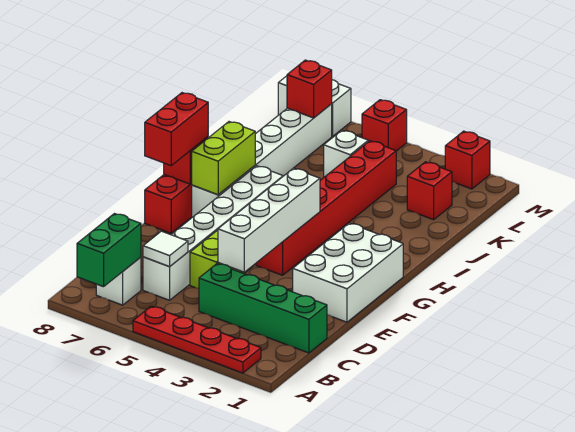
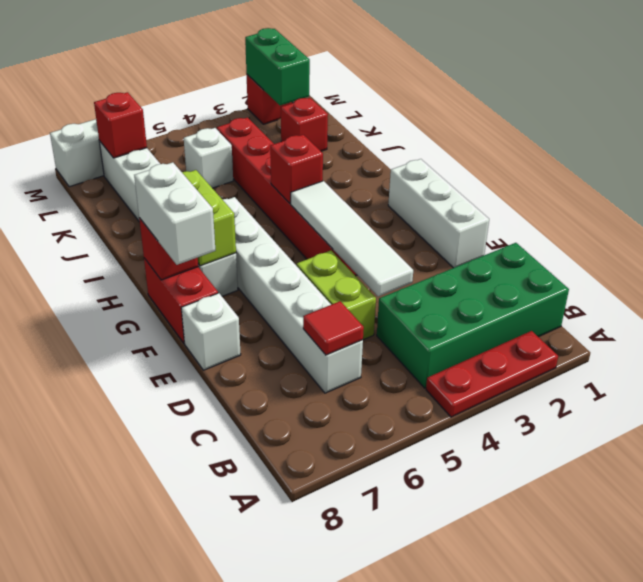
red 1x4 plate [133,306,261,373] -> red 1x3 plate [426,331,558,417]
green 1x2 brick [77,214,141,287] -> green 1x2 brick moved to [245,28,310,106]
white 1x1 brick [96,257,141,305] -> white 1x1 brick moved to [181,293,241,370]
green 1x4 brick [199,264,327,353] -> green 2x4 brick [377,243,569,388]
white 1x1 tile [143,231,188,267] -> red 1x1 tile [303,301,364,355]
white 1x4 brick [218,168,320,272] -> white 1x4 tile [291,181,413,296]
white 2x3 brick [293,223,403,322] -> white 1x3 brick [388,159,489,268]
red 1x2 brick [145,93,208,166] -> white 1x2 brick [134,162,216,265]
red 1x1 brick [362,100,407,151] -> red 1x1 brick moved to [270,135,323,204]

